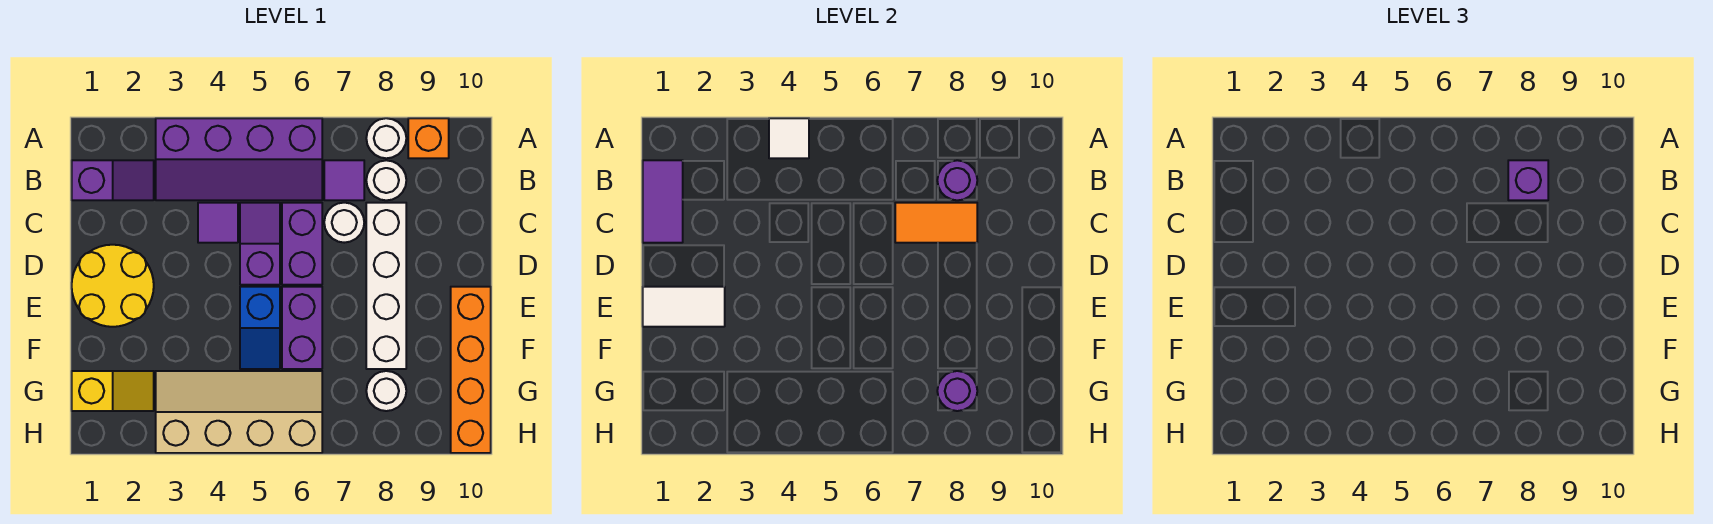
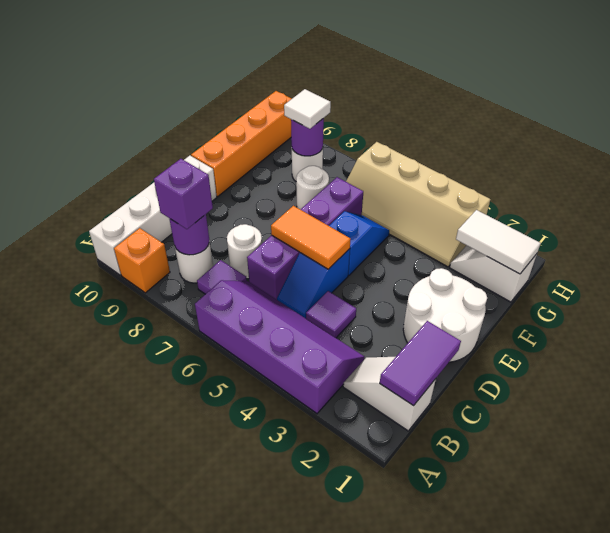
white 1x1 tile [769,118,809,158] -> white 1x1 tile moved to [284,89,331,129]
white 1x1 round brick [366,118,406,158] -> white 1x1 round brick moved to [296,166,329,210]
purple 1x2 slope [72,160,154,200] -> white 1x2 slope [343,357,436,431]
purple 1x2 slope [240,203,280,285] -> blue 1x2 slope [277,249,350,318]
orange 1x2 tile [895,203,977,243] -> orange 1x2 tile moved to [271,206,351,269]
white 1x4 brick [366,203,406,369] -> white 1x4 brick moved to [89,156,217,275]
yellow 2x2 round brick [72,245,154,327] -> white 2x2 round brick [403,268,487,362]
white 1x2 tile [643,287,725,327] -> white 1x2 tile moved to [456,210,541,274]
yellow 1x2 slope [72,371,154,411] -> white 1x2 slope [450,245,537,302]

